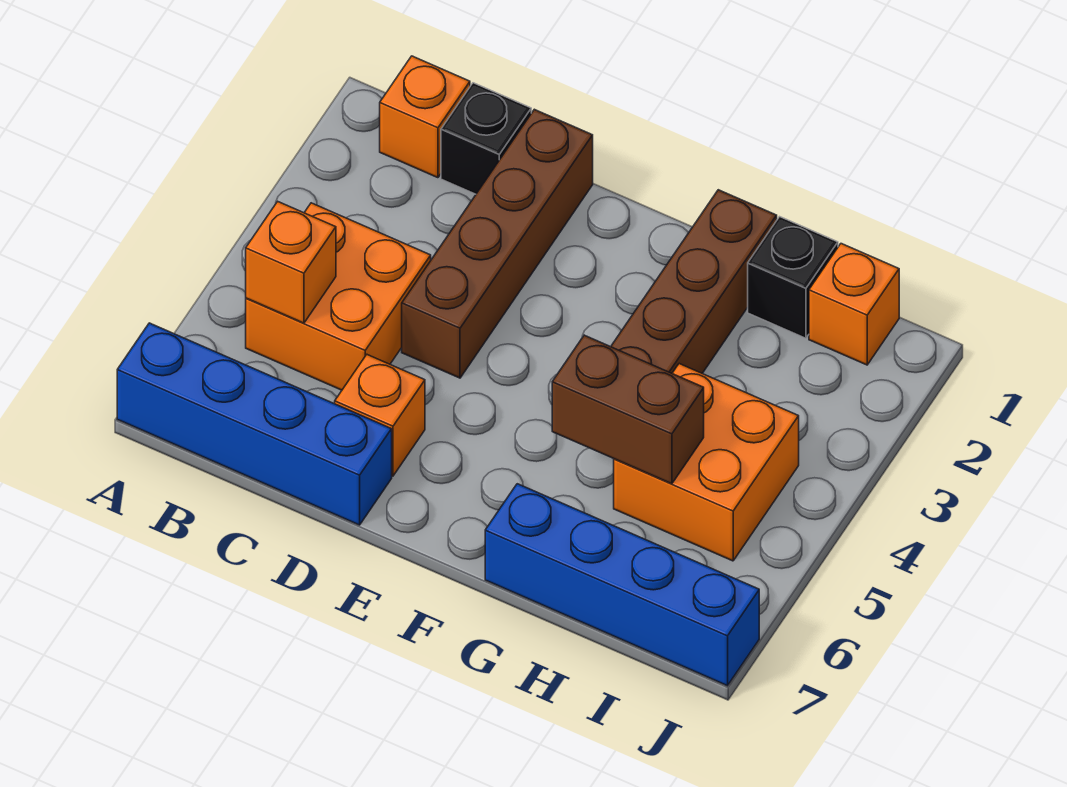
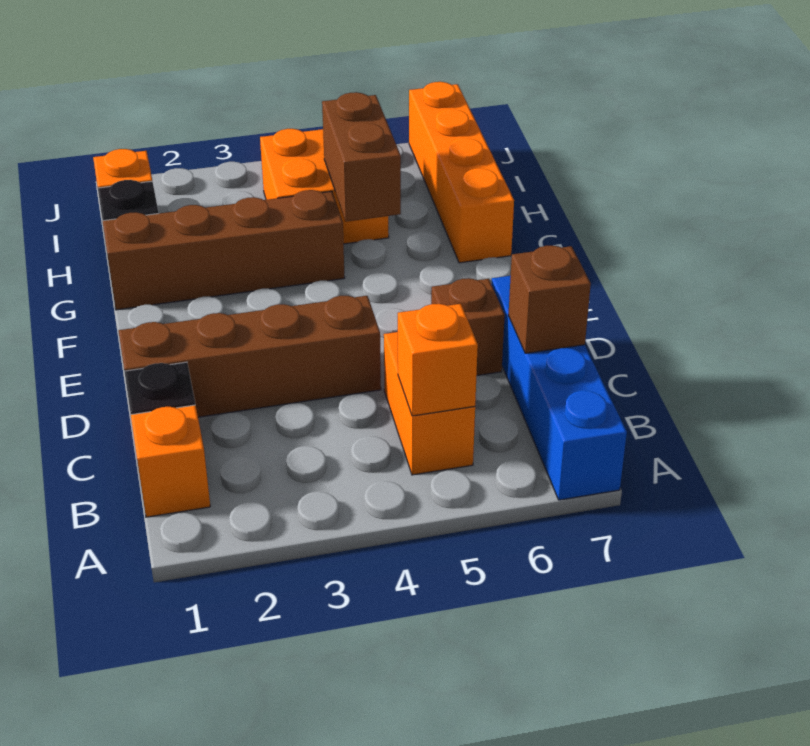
orange 2x2 brick [246,203,431,390] -> orange 1x2 brick [384,332,475,475]
none -> brown 1x1 brick [508,246,591,353]
orange 1x1 brick [335,355,425,476] -> brown 1x1 brick [431,278,505,376]
blue 1x4 brick [485,484,759,686] -> orange 1x4 brick [409,82,514,263]

